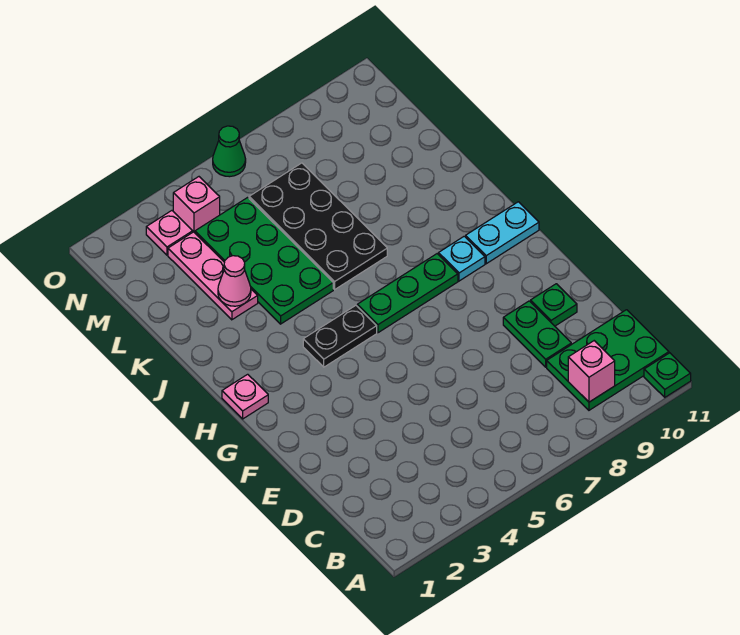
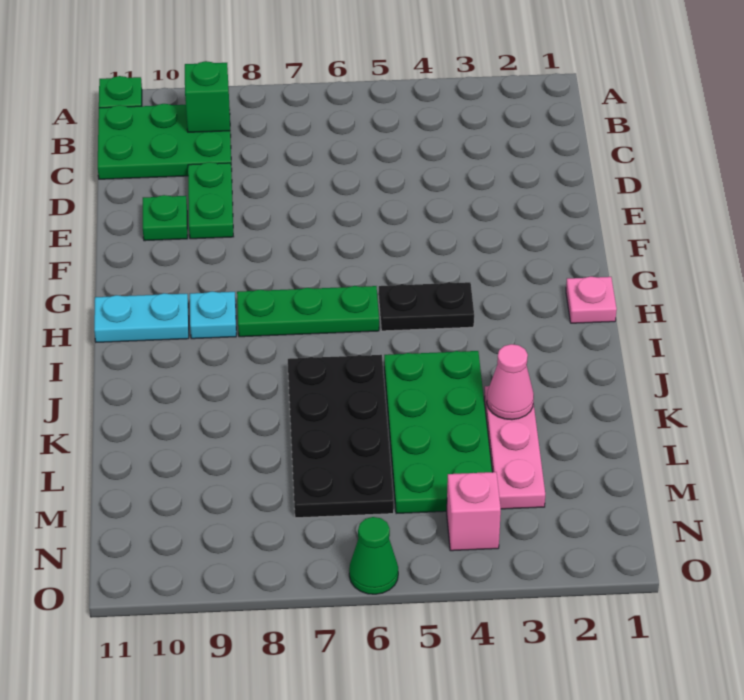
pink 1x1 brick [568,341,615,402] -> green 1x1 brick [185,61,230,132]
pink 1x1 plate [146,211,193,255] -> none

